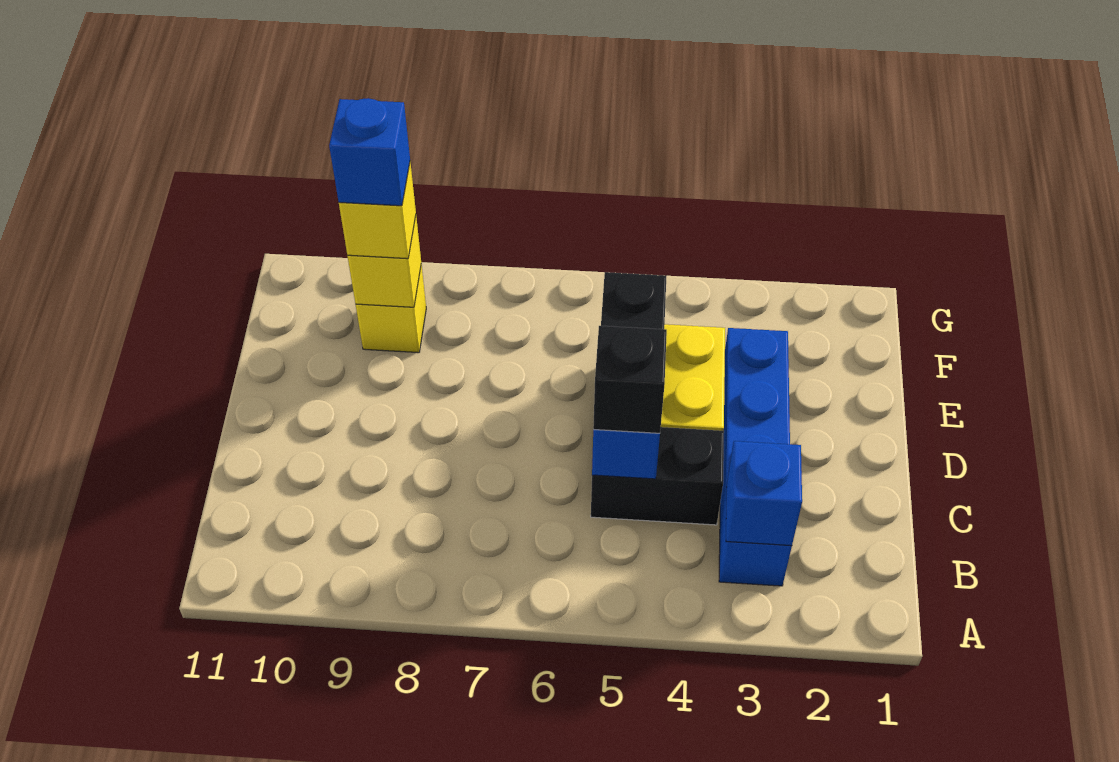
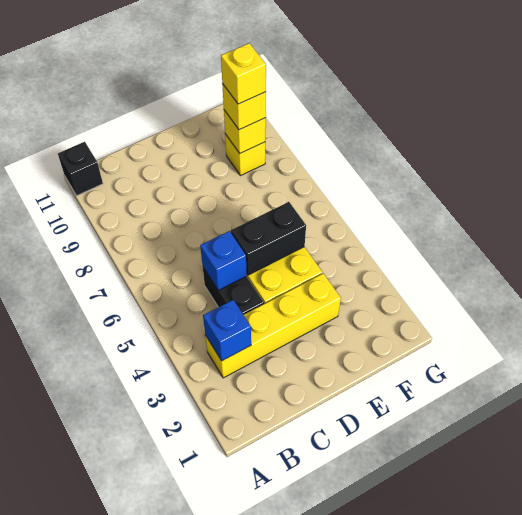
blue 1x4 brick [719,328,792,586] -> yellow 1x4 brick [205,273,341,378]
black 1x1 brick [593,326,667,433] -> black 1x1 brick moved to [58,142,103,196]
blue 1x1 brick [329,98,410,206] -> yellow 1x1 brick [221,43,266,104]

